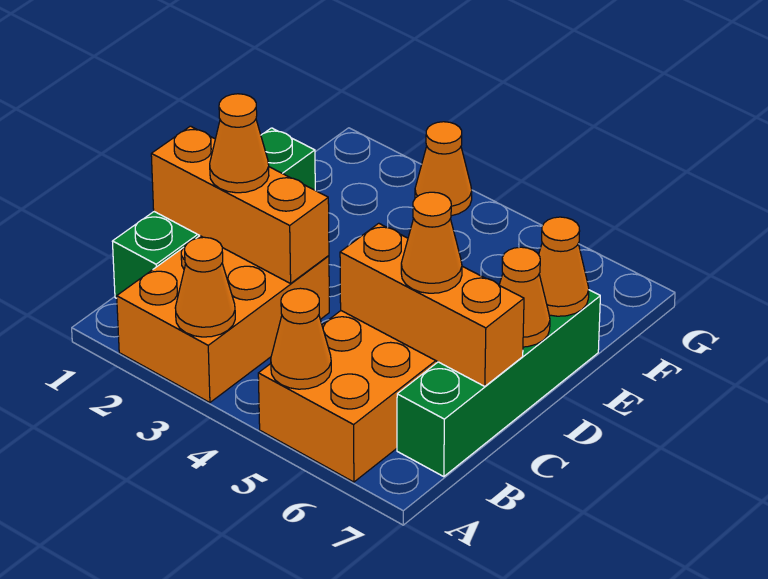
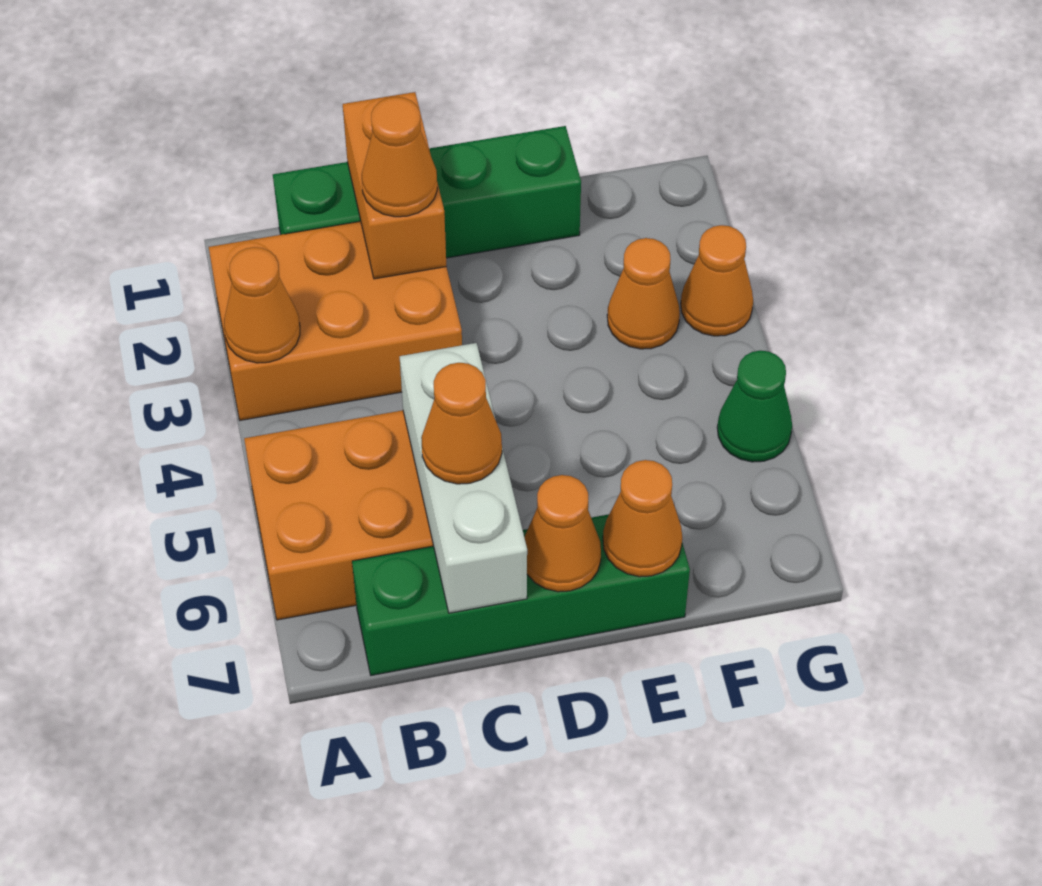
orange 1x1 cone [271,288,331,389] -> orange 1x1 cone moved to [607,238,680,349]
orange 1x3 brick [151,126,329,283] -> orange 1x2 brick [343,92,446,279]
orange 1x3 brick [340,223,524,386] -> white 1x3 brick [400,343,527,613]
none -> green 1x1 cone [717,350,792,462]

